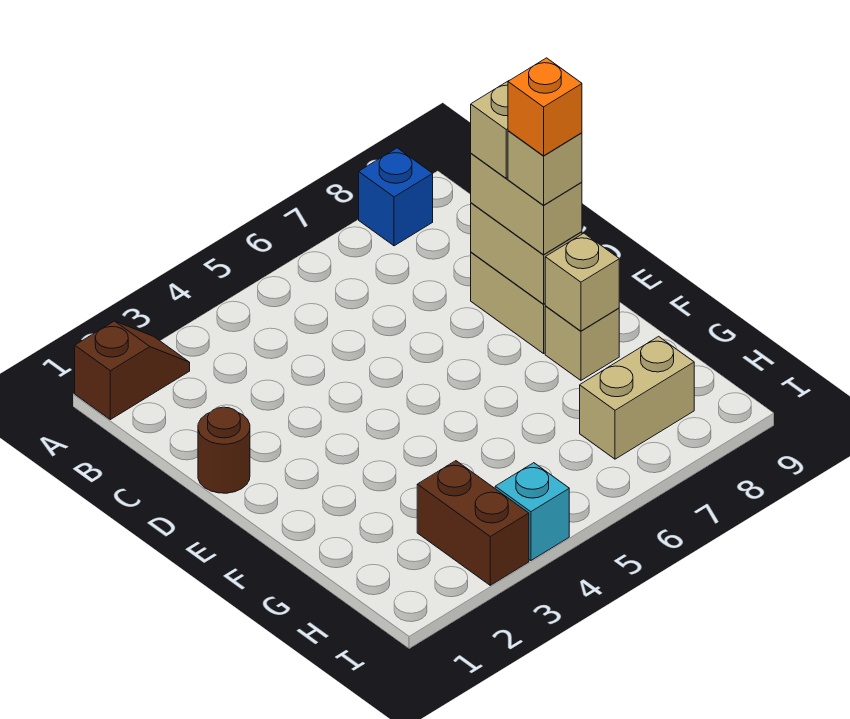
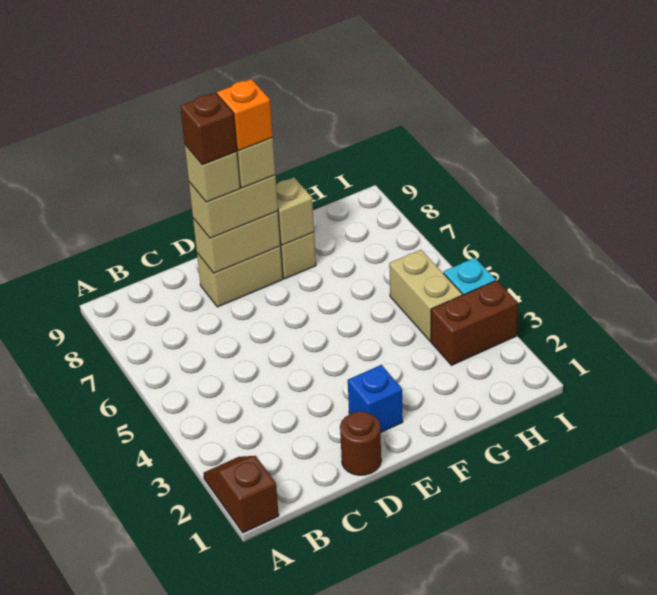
blue 1x1 brick [359,148,433,246] -> blue 1x1 brick moved to [348,365,403,432]
none -> brown 1x1 brick [180,93,237,165]
tan 1x2 brick [580,336,694,459] -> tan 1x2 brick moved to [389,250,462,341]

